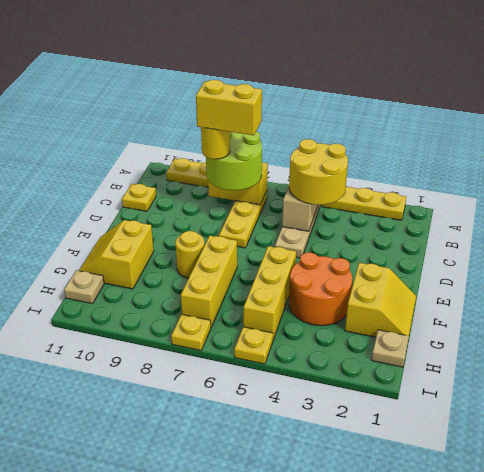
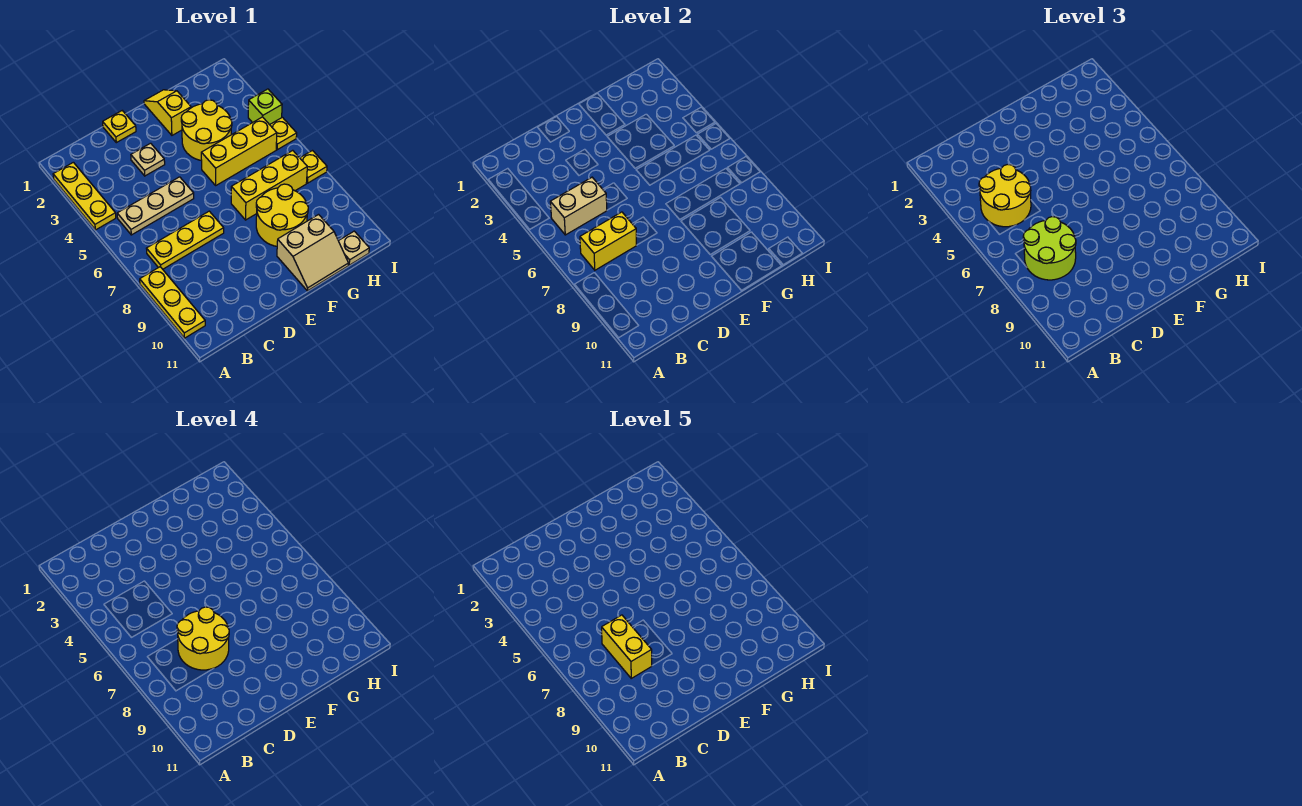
yellow 1x2 brick [208,162,268,205] -> yellow 1x2 brick turned to [580,212,636,270]
yellow 1x1 round brick [201,127,230,159] -> yellow 2x2 round brick [177,607,229,670]
yellow 1x1 plate [122,184,156,211] -> yellow 1x1 plate moved to [103,111,136,143]
yellow 2x2 slope [345,263,416,337] -> yellow 1x2 slope [144,90,191,135]
orange 2x2 round brick [289,253,352,326] -> yellow 2x2 round brick [181,100,232,161]
yellow 1x1 round brick [175,231,205,278] -> yellow 2x2 round brick [256,184,308,246]
yellow 2x2 slope [79,220,154,289] -> tan 2x2 slope [277,215,348,291]
tan 1x1 plate [372,330,409,367] -> tan 1x1 plate moved to [131,143,165,176]
none -> lime 1x1 brick [248,89,282,125]

